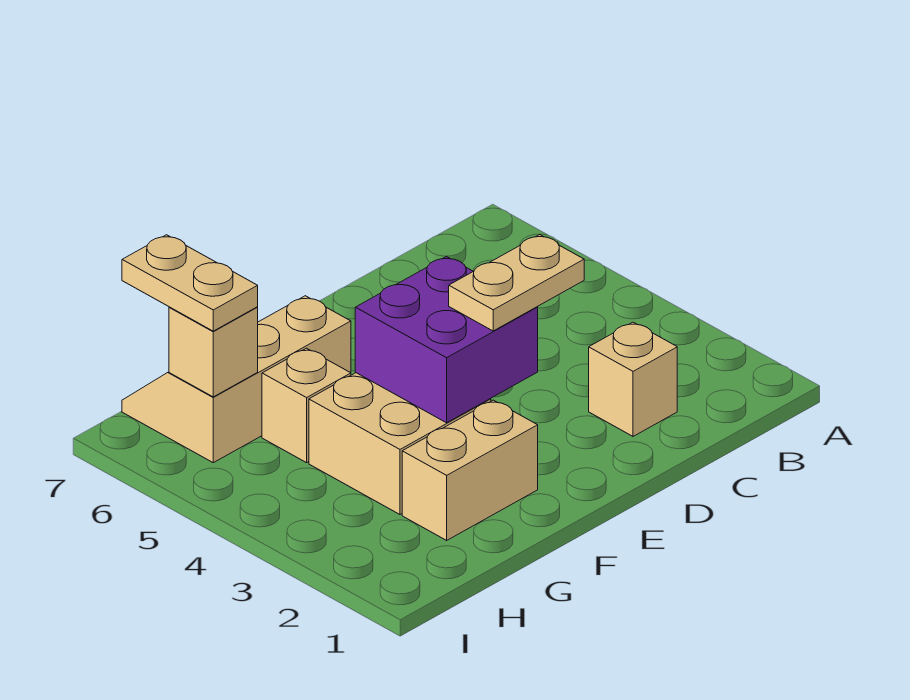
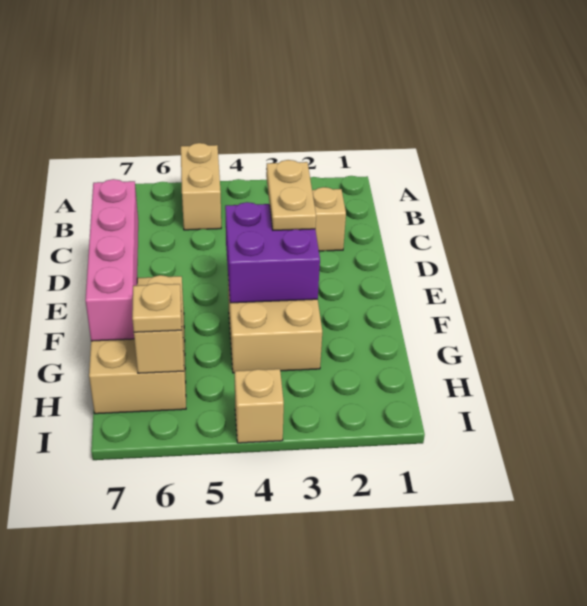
none -> pink 1x4 brick [85,179,138,341]
tan 1x2 brick [402,400,538,540] -> tan 1x2 brick moved to [181,143,221,230]
tan 2x3 slope [122,296,351,463] -> tan 2x3 brick [89,275,186,414]
tan 1x1 brick [262,348,351,463] -> tan 1x1 brick moved to [235,369,284,443]
tan 1x2 plate [122,235,258,331] -> tan 1x1 plate [132,283,182,332]

